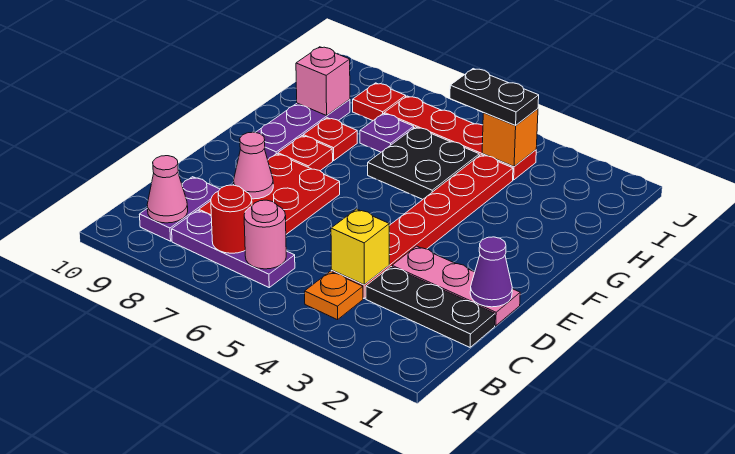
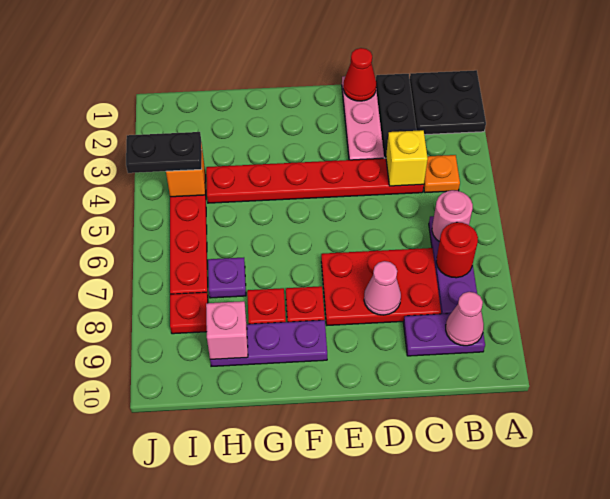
purple 1x1 cone [470,237,512,307] -> red 1x1 cone [343,48,376,101]
black 2x2 plate [368,127,479,199] -> black 2x2 plate moved to [410,70,486,135]
black 1x2 plate [450,69,539,125] -> black 1x2 plate turned to [126,132,202,173]

